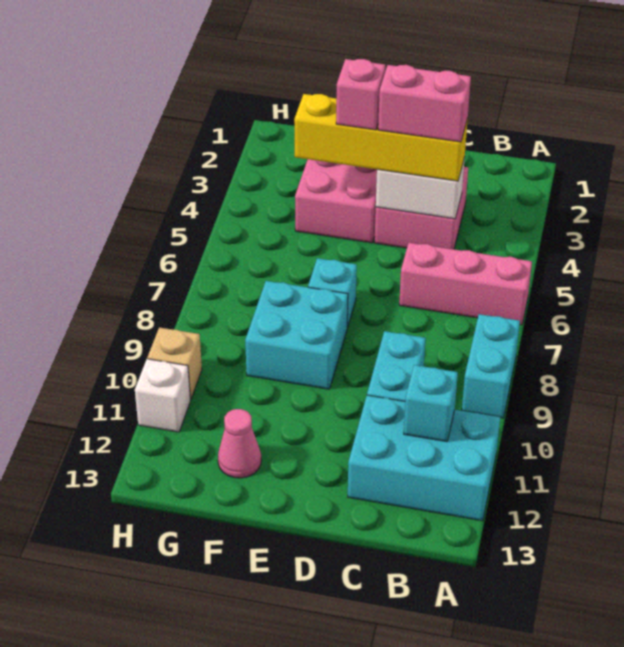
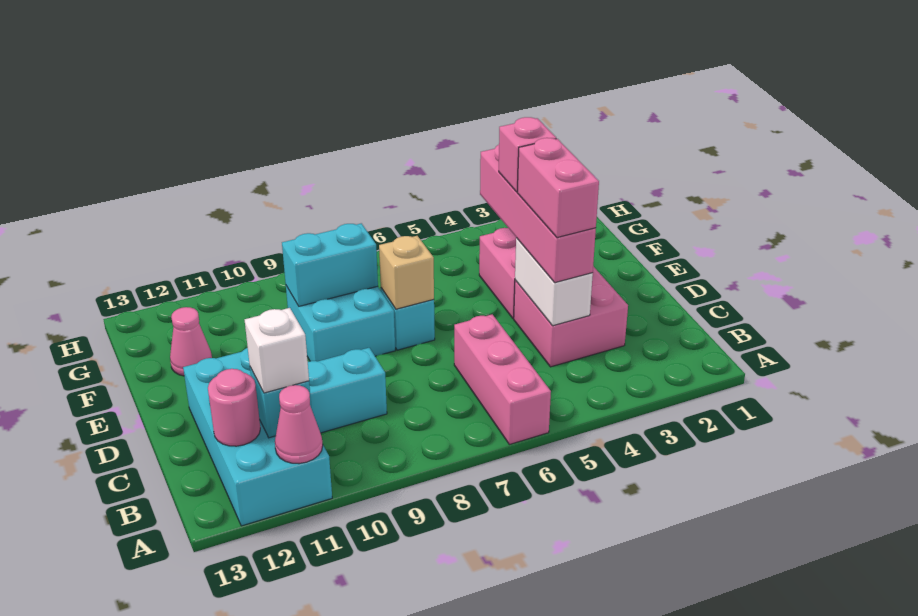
cyan 1x2 brick [462,314,520,418] -> cyan 1x2 brick moved to [282,223,378,306]
cyan 2x3 brick [348,395,500,521] -> cyan 2x4 brick [183,348,332,526]
none -> pink 1x1 cone [275,385,323,464]
none -> pink 1x1 round brick [208,369,260,446]
yellow 1x4 brick [294,94,468,181] -> pink 1x4 brick [480,145,596,283]
tan 1x1 brick [147,327,202,400] -> tan 1x1 brick moved to [379,236,434,309]
white 1x1 brick [135,359,190,432] -> white 1x1 brick moved to [245,308,309,393]

